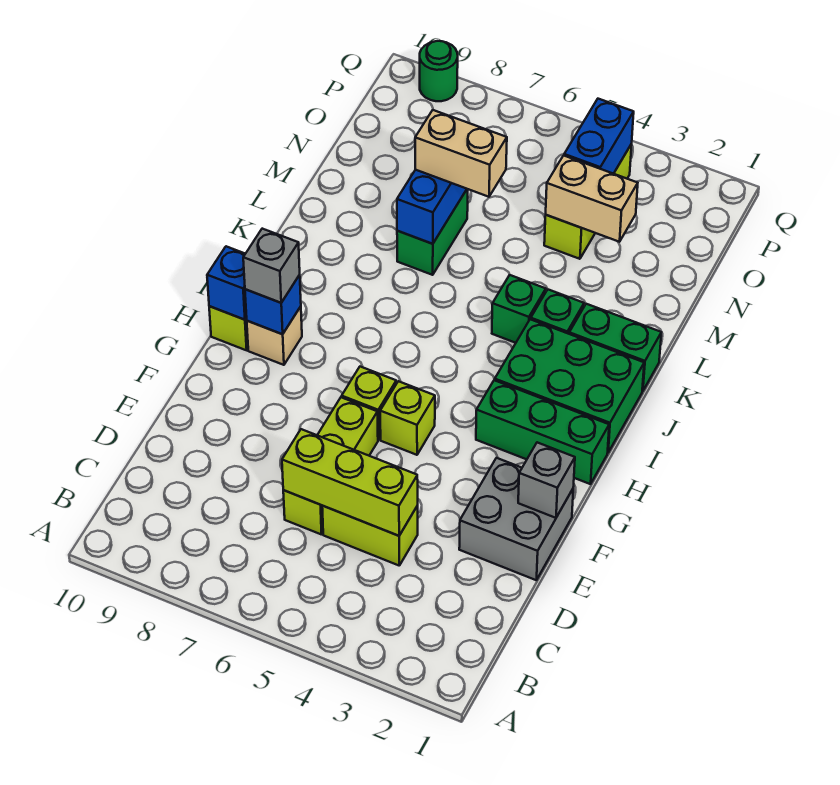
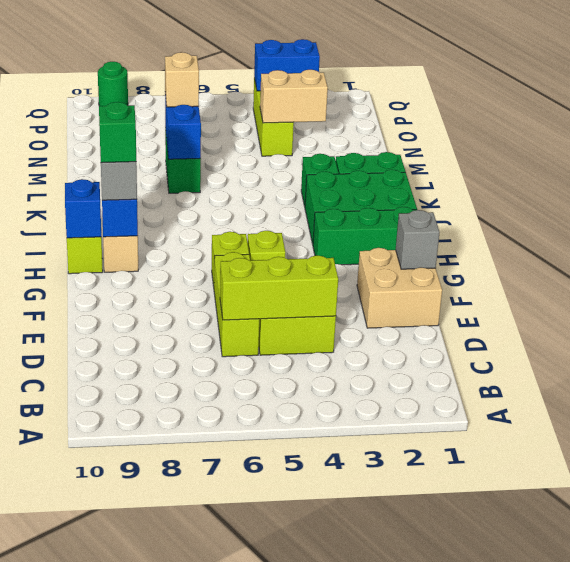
grey 2x2 brick [459,458,573,580] -> tan 2x2 brick [357,248,442,328]
green 1x1 brick [492,275,546,343] -> green 1x1 brick moved to [99,102,136,163]
tan 1x2 brick [415,110,507,197] -> tan 1x1 brick [165,52,199,107]
blue 1x2 brick [564,99,634,174] -> blue 1x2 brick turned to [254,39,320,91]

